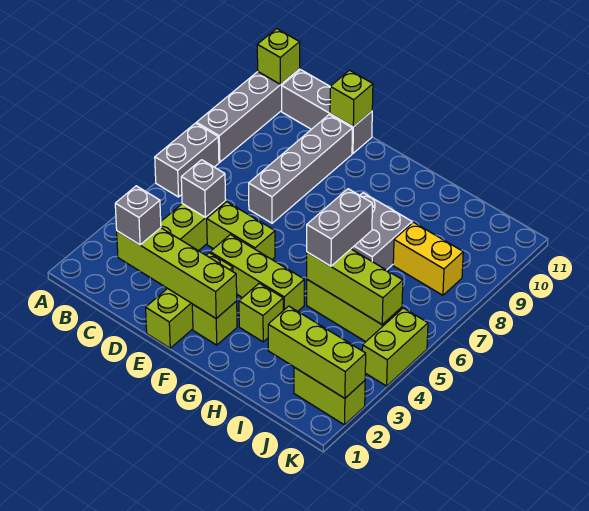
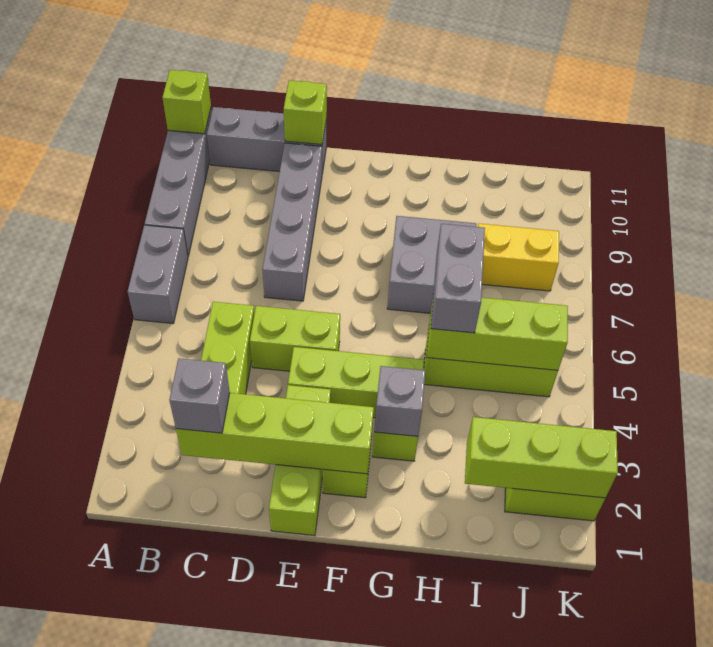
grey 1x1 brick [181,160,226,217] -> grey 1x1 brick moved to [374,366,425,436]
lime 1x2 brick [362,308,428,386] -> none

